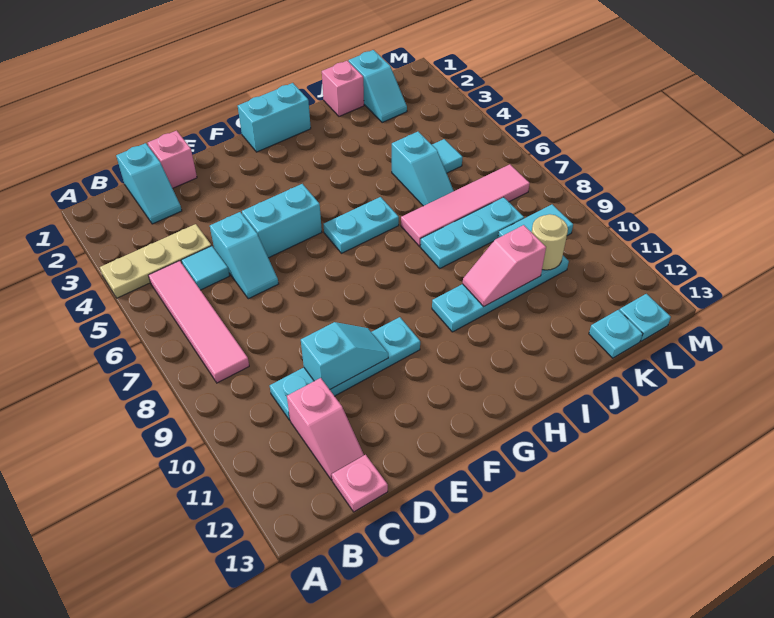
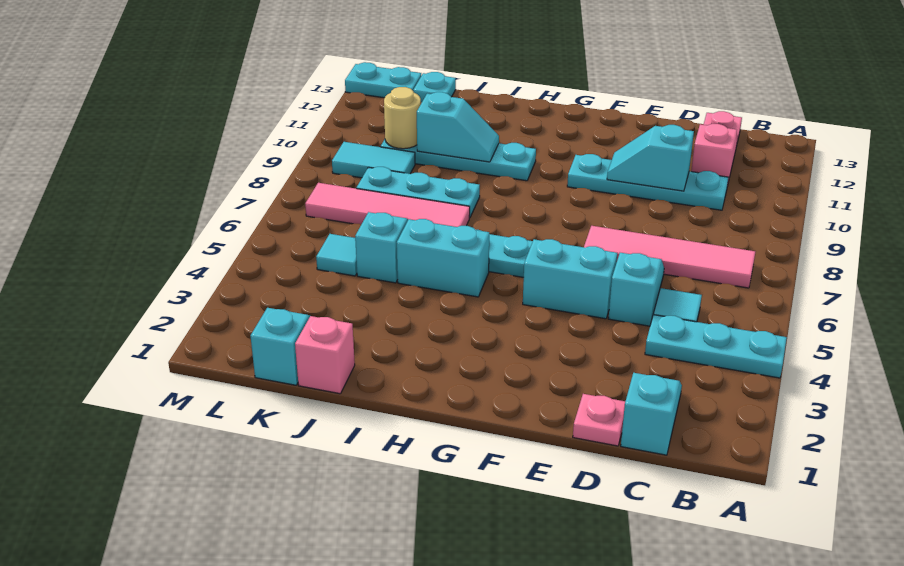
tan 1x3 plate [100,224,211,298] -> cyan 1x3 plate [645,315,787,378]
pink 1x4 tile [148,261,249,383] -> pink 1x4 tile turned to [584,226,755,288]
pink 1x1 brick [148,131,197,188] -> pink 1x1 plate [573,394,625,446]
cyan 1x2 brick [238,83,311,152] -> cyan 1x2 brick moved to [397,219,489,297]
pink 1x2 slope [463,225,546,306] -> cyan 1x2 slope [417,92,499,162]
cyan 1x1 plate [619,294,671,341] -> cyan 1x2 plate [345,62,421,98]

